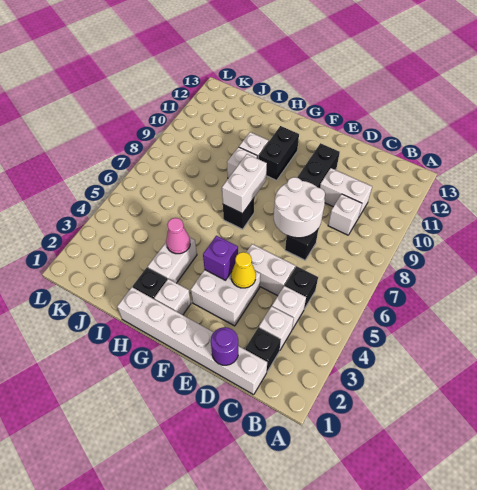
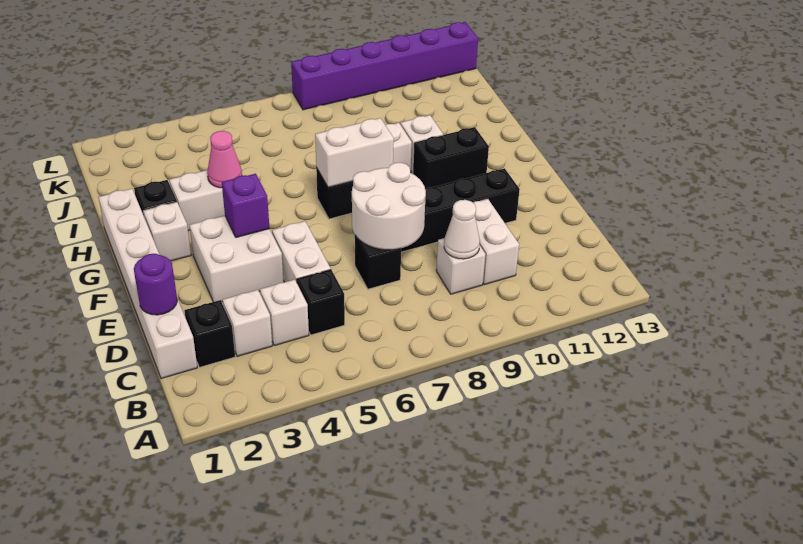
none -> white 1x1 cone [444,200,480,259]
yellow 1x1 cone [231,252,256,288] -> none
none -> purple 1x6 brick [291,22,478,110]

